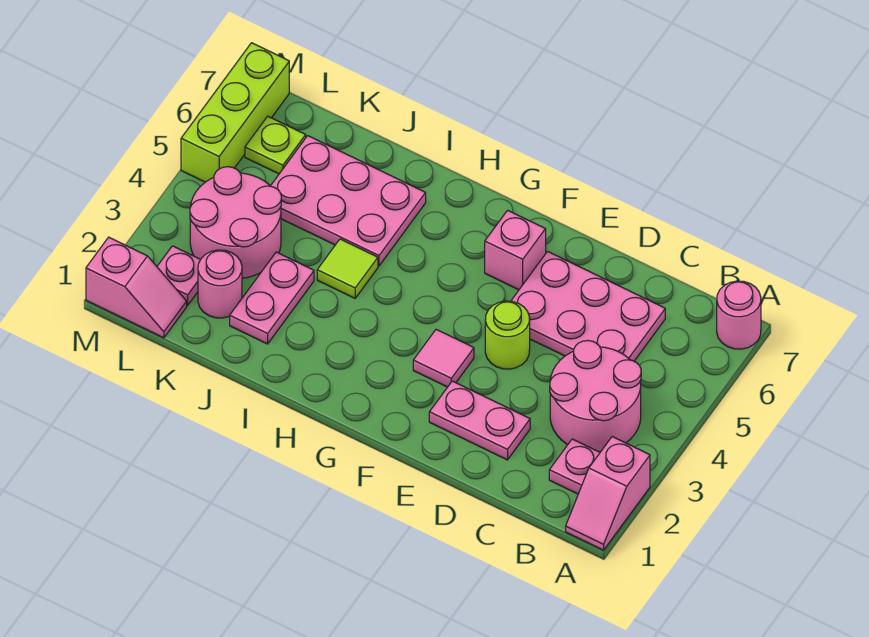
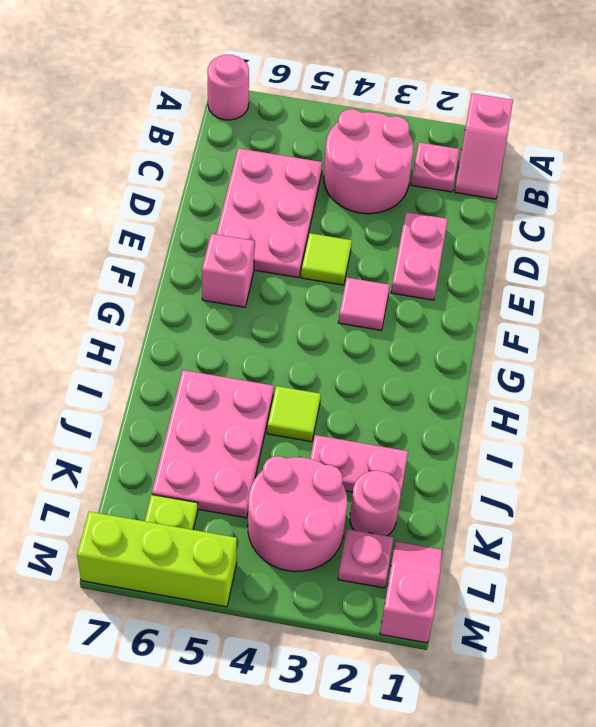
pink 1x2 slope [566,437,650,550] -> pink 1x2 slope turned to [455,93,513,199]
lime 1x1 round brick [485,301,530,369] -> lime 1x1 tile [301,233,352,285]

